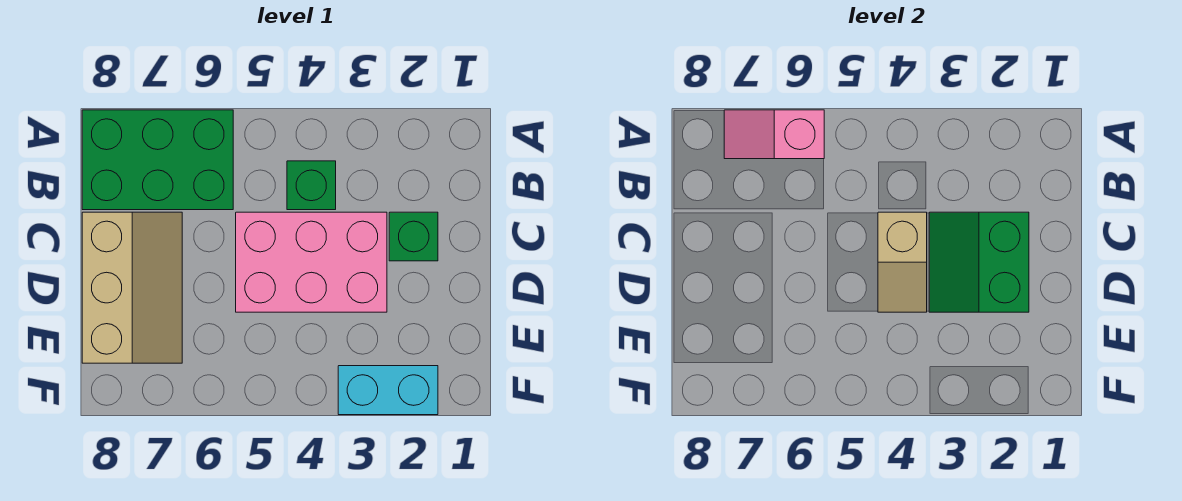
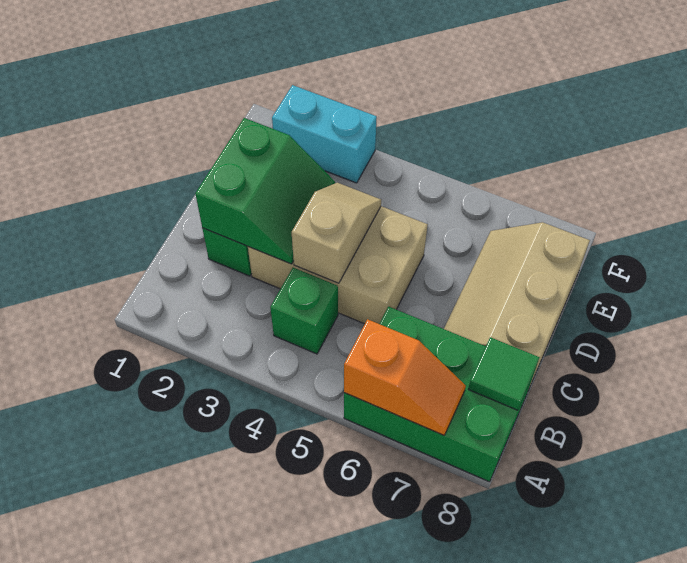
pink 1x2 slope [724,110,824,159] -> orange 1x2 slope [344,319,466,435]
none -> green 1x1 tile [468,337,539,410]
pink 2x3 brick [236,212,387,312] -> tan 2x3 brick [248,206,428,324]

